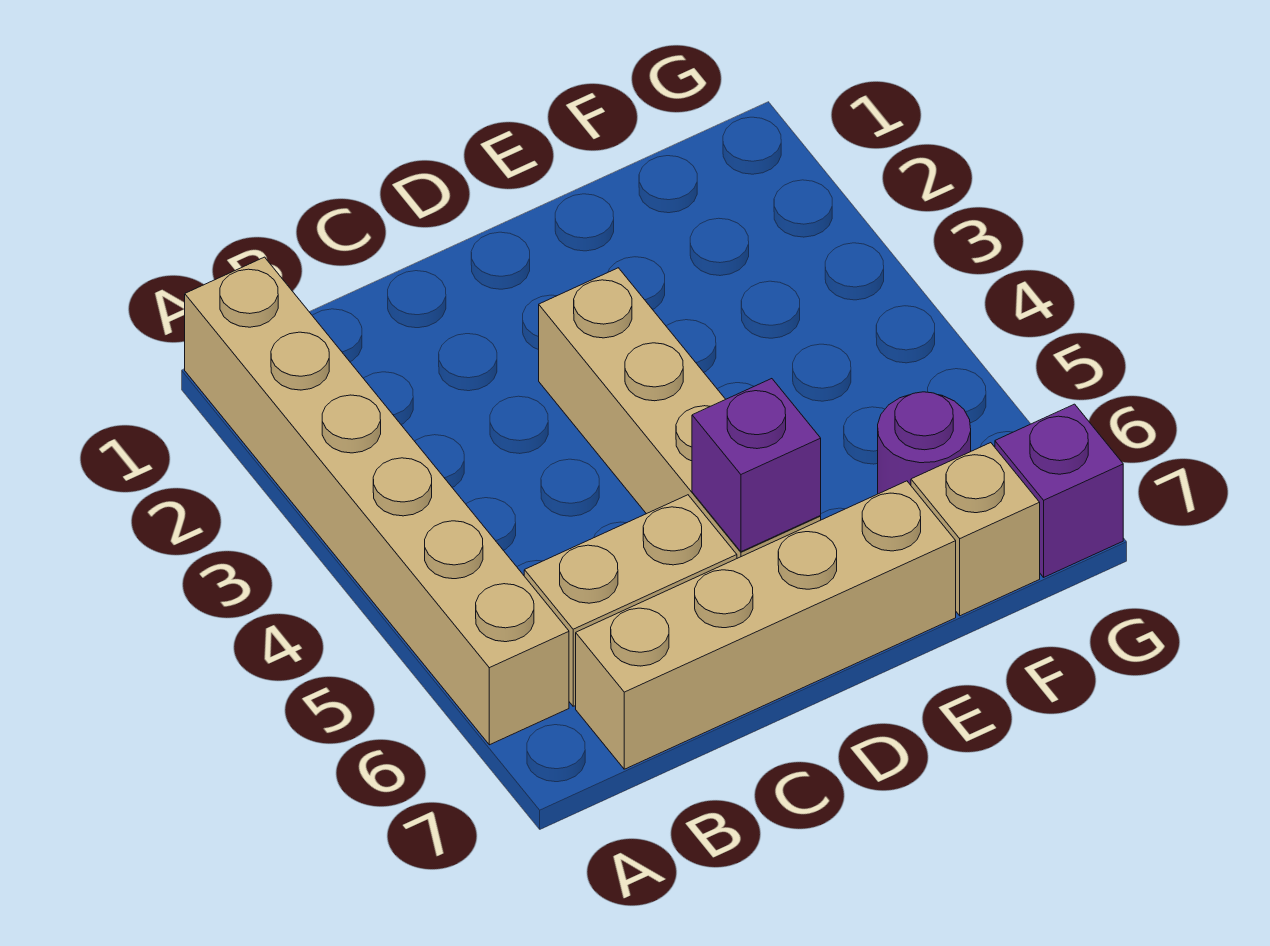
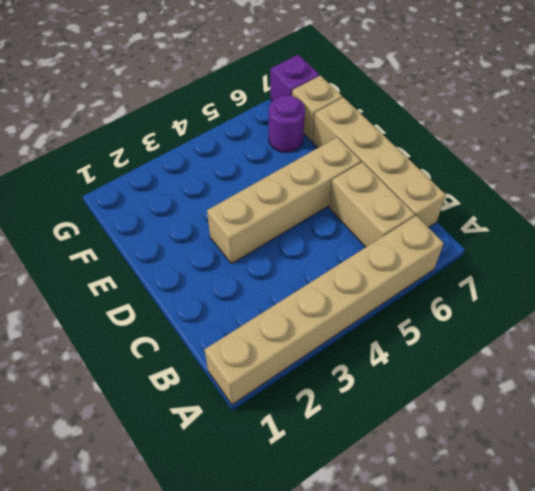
purple 1x1 brick [692,379,821,552] -> none

